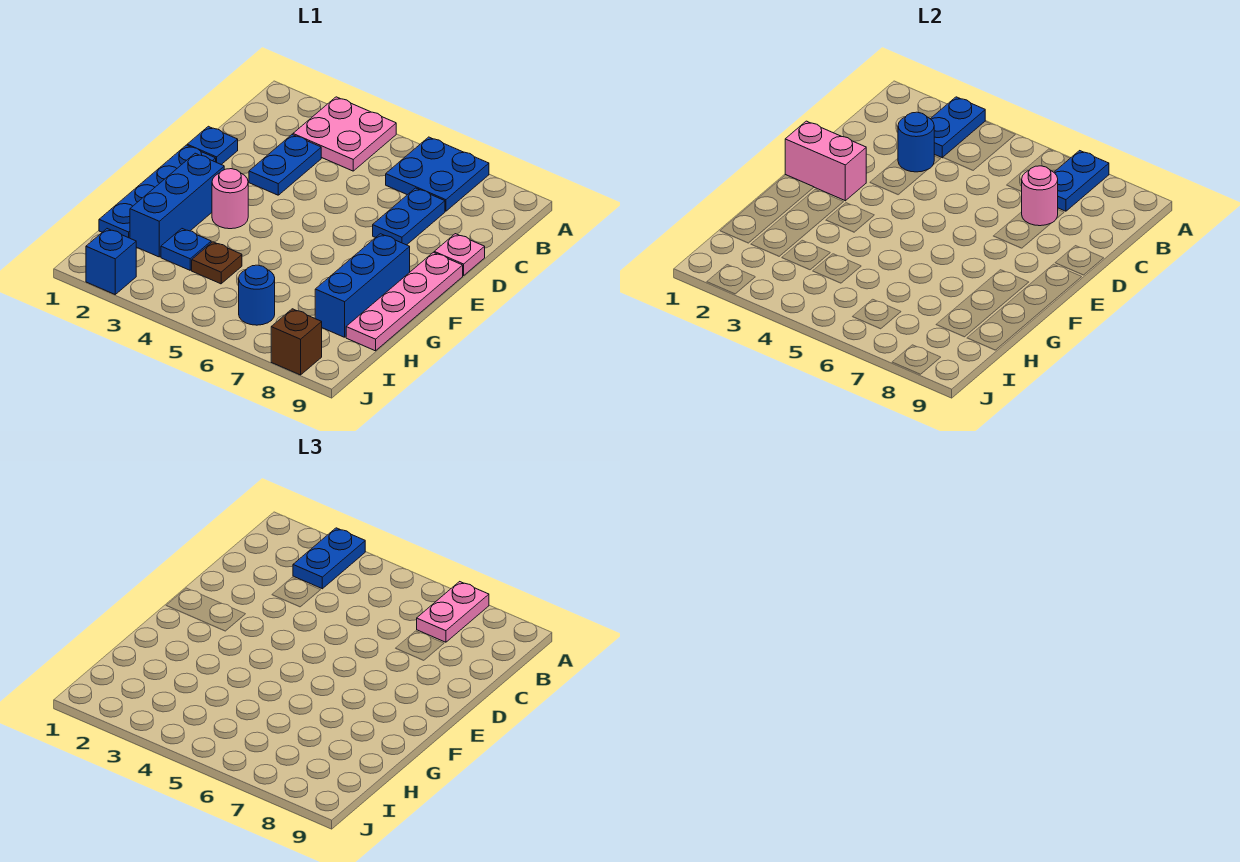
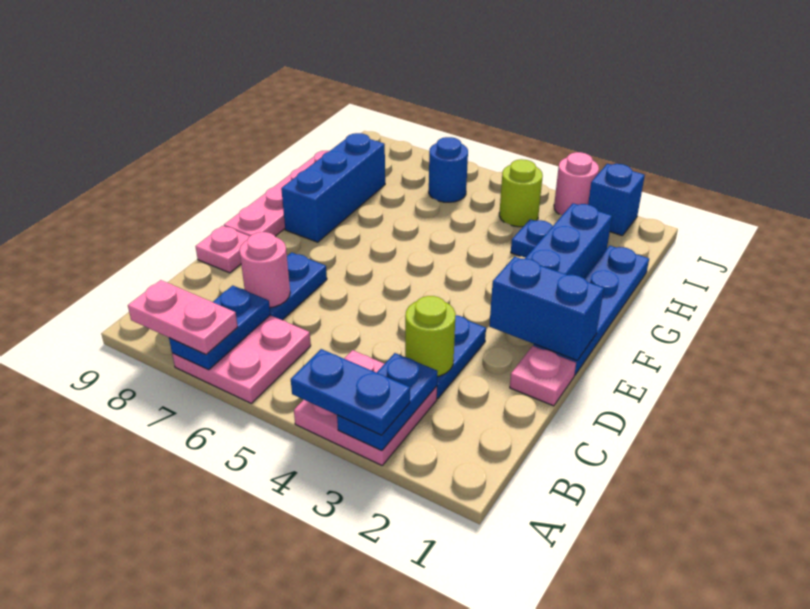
blue 1x2 plate [293,528,365,589] -> blue 1x2 plate turned to [291,349,410,435]
blue 2x2 plate [386,137,489,211] -> pink 2x2 plate [172,315,311,403]
pink 1x2 plate [417,582,489,642] -> pink 1x2 plate turned to [128,280,238,355]
blue 1x1 round brick [898,112,934,172] -> lime 1x1 round brick [405,296,456,377]
blue 1x1 plate [187,126,238,165] -> pink 1x1 plate [510,346,576,406]
pink 1x2 brick [785,121,866,201] -> blue 1x2 brick [489,257,604,360]
pink 1x1 round brick [212,169,248,229] -> pink 1x1 round brick moved to [554,152,599,215]
brown 1x1 plate [192,242,242,284] -> none
none -> lime 1x1 round brick [499,159,543,227]
brown 1x1 brick [271,309,322,375] -> none

